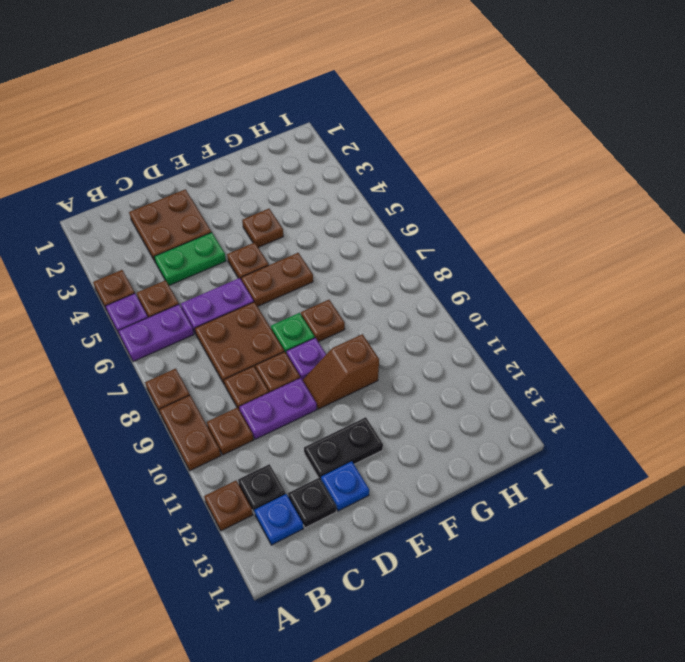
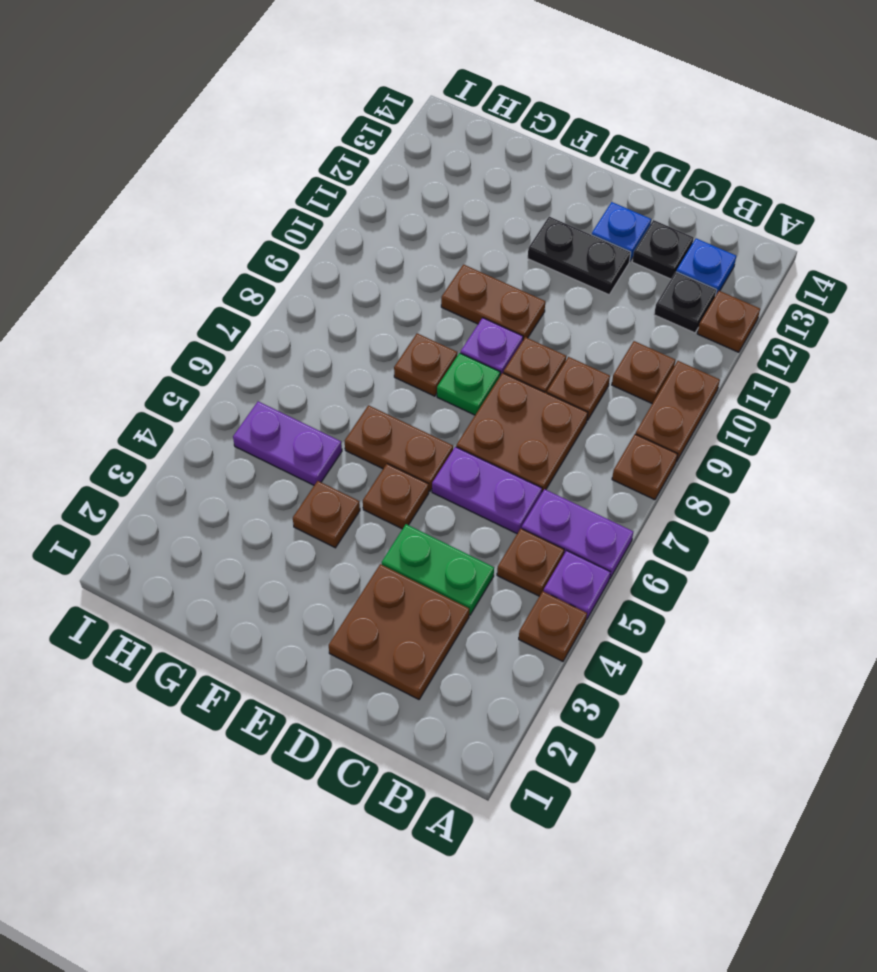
purple 1x2 plate [239,378,317,439] -> purple 1x2 plate moved to [233,402,342,485]
brown 1x2 slope [303,334,379,409] -> brown 1x2 plate [441,265,545,340]

